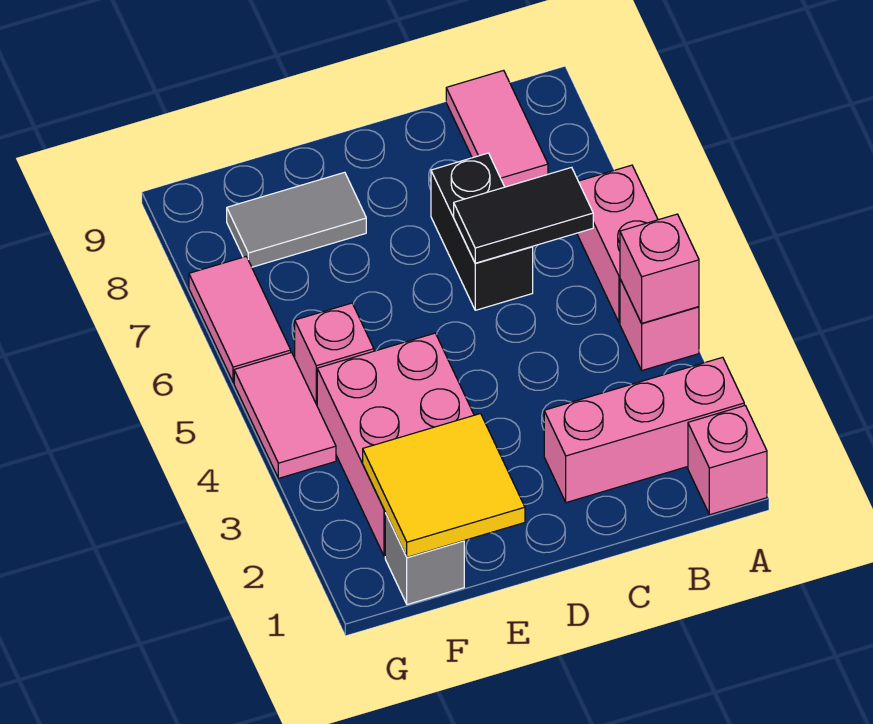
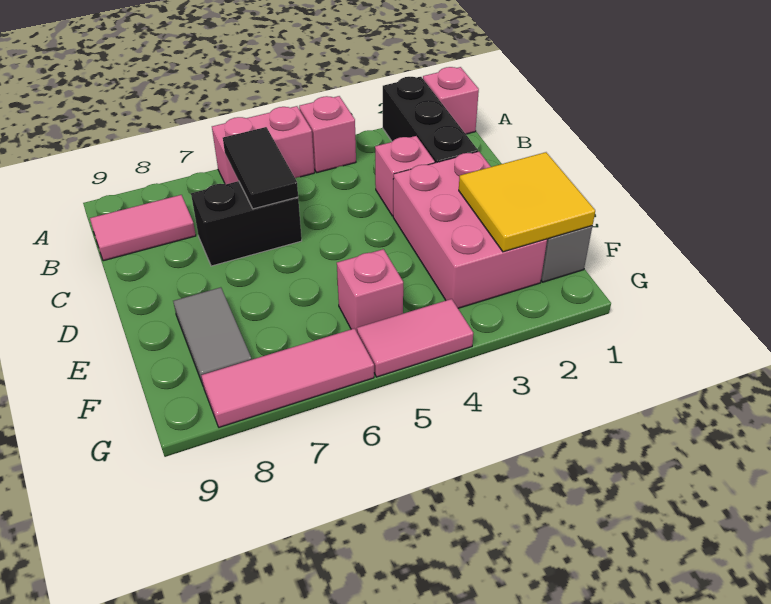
pink 1x3 brick [544,357,744,503] -> black 1x3 brick [383,77,478,163]
pink 1x1 brick [620,214,699,323] -> pink 1x1 brick moved to [375,136,435,216]
pink 2x3 brick [317,333,474,557] -> pink 2x3 brick turned to [393,152,547,308]
pink 1x2 tile [189,257,291,382] -> pink 1x3 tile [201,328,374,427]

